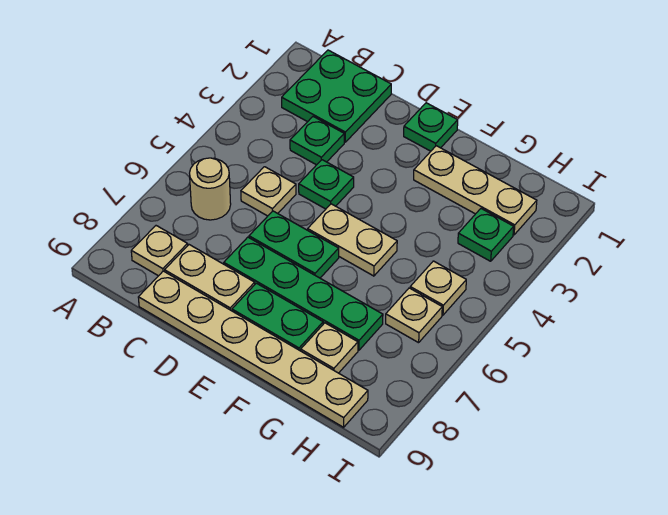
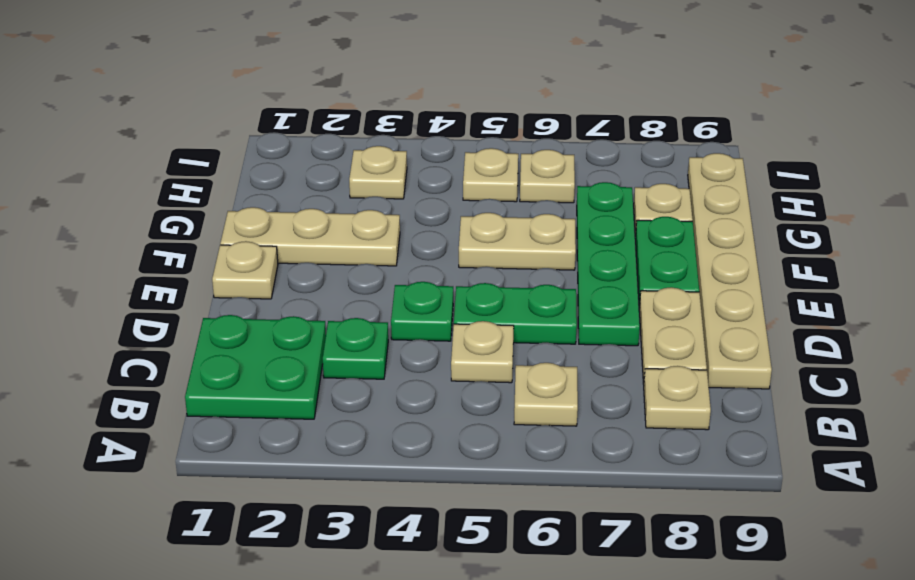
tan 1x1 round brick [190,158,231,220] -> tan 1x1 plate [514,363,578,426]
green 1x2 plate [249,211,339,278] -> green 1x2 plate turned to [454,283,577,344]
green 1x1 plate [404,103,458,151] -> tan 1x1 plate [212,241,278,299]
tan 1x2 plate [308,204,397,276] -> tan 1x2 plate turned to [459,213,576,270]
tan 1x3 plate [414,146,537,235] -> tan 1x3 plate turned to [220,207,400,266]
green 1x1 plate [458,209,514,261] -> tan 1x1 plate [349,146,407,199]

